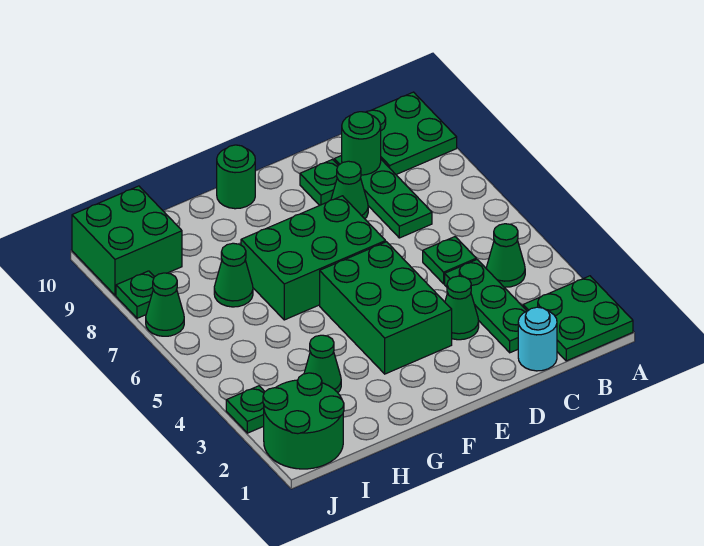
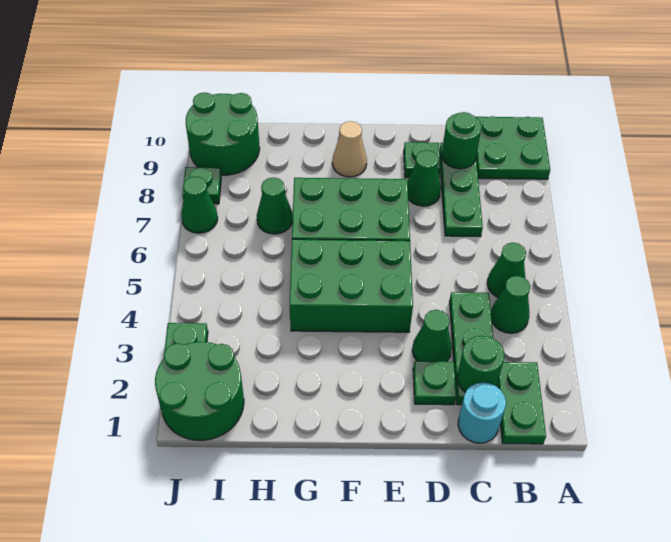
green 2x2 plate [523,276,633,361] -> green 1x2 plate [498,362,546,444]
green 1x1 plate [423,237,476,284] -> green 1x1 plate moved to [413,361,456,405]
green 2x3 brick [320,242,452,374] -> green 2x3 brick turned to [290,239,413,332]
none -> tan 1x1 cone [332,121,367,177]
green 1x1 round brick [217,145,255,209] -> green 1x1 round brick moved to [457,336,505,392]
green 1x1 cone [304,335,341,393] -> green 1x1 cone moved to [487,243,526,297]
green 2x2 brick [72,186,182,295] -> green 2x2 round brick [186,92,260,175]

